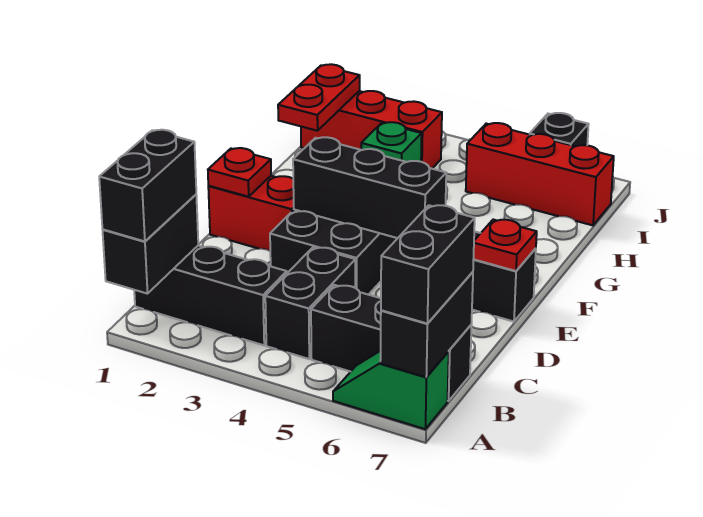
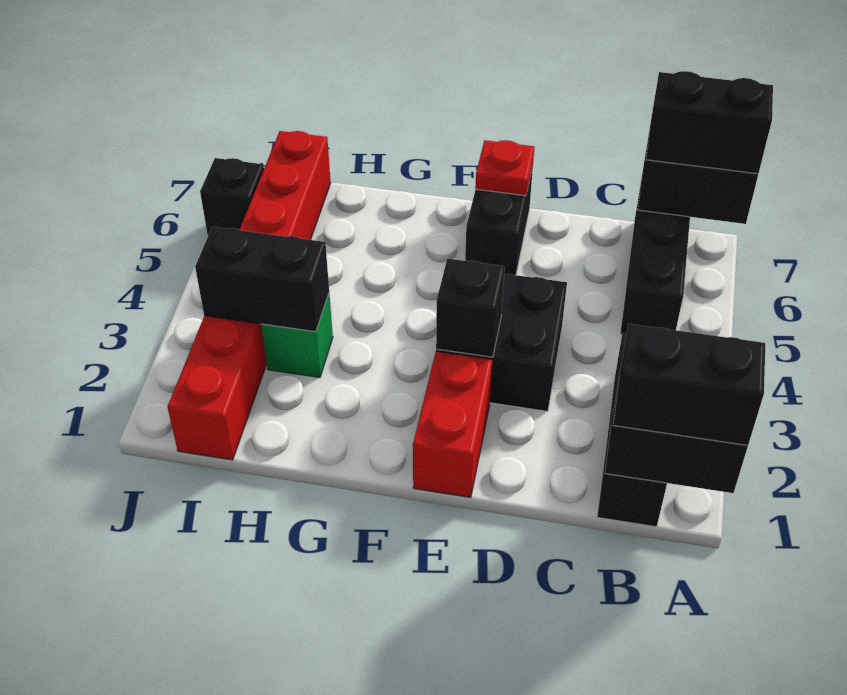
green 1x2 slope [333,351,449,429] -> none
black 1x2 brick [265,247,355,359] -> black 1x2 brick moved to [195,227,329,332]
red 1x1 plate [208,148,271,197] -> none
black 1x3 brick [293,137,446,238] -> black 1x1 brick [436,258,505,357]
red 1x2 plate [278,64,360,131] -> none

